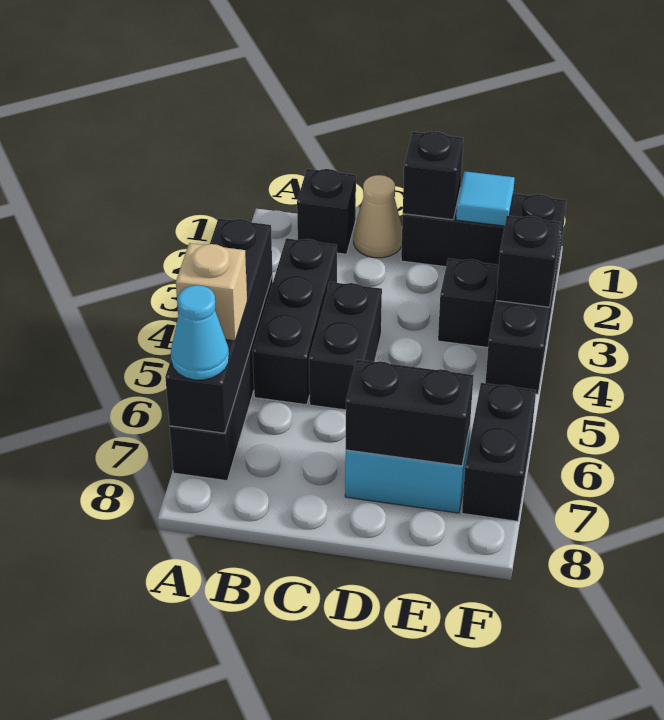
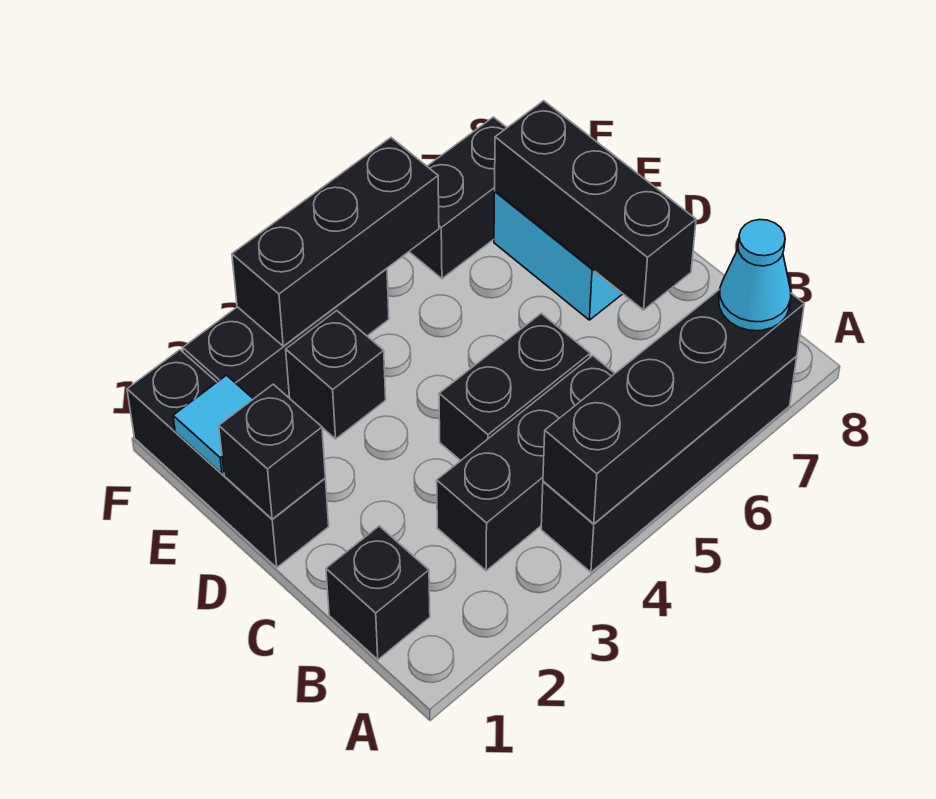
tan 1x1 brick [176,243,247,341] -> none
tan 1x1 cone [354,175,402,258] -> none
black 1x2 brick [346,359,474,466] -> black 1x3 brick [495,101,696,310]
black 1x1 brick [496,216,560,307] -> black 1x3 brick [232,138,439,346]

